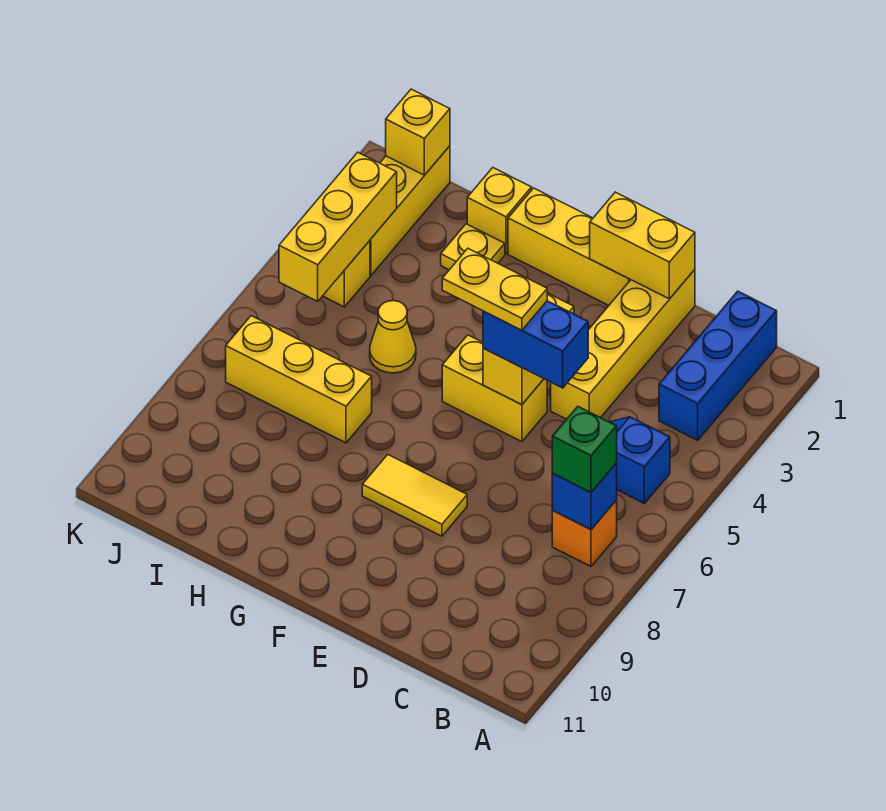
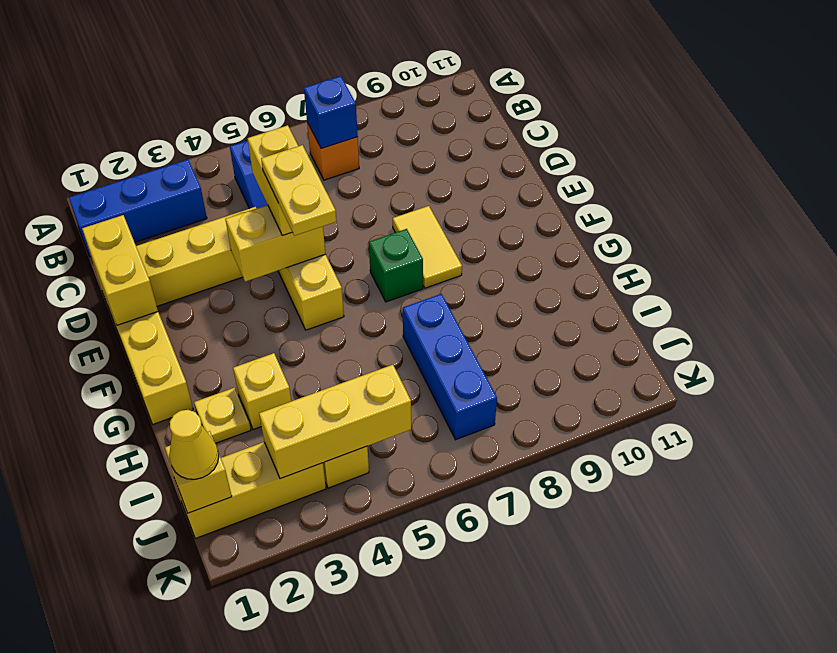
green 1x1 brick [552,406,617,492] -> green 1x1 brick moved to [369,229,423,302]
blue 1x2 brick [483,301,588,388] -> yellow 1x2 brick [247,125,298,235]
yellow 1x1 brick [467,168,532,253] -> yellow 1x1 brick moved to [233,353,291,430]
yellow 1x1 cone [370,301,416,373] -> yellow 1x1 cone moved to [169,410,219,479]
yellow 1x3 brick [226,316,372,443] -> blue 1x3 brick [403,294,497,440]

